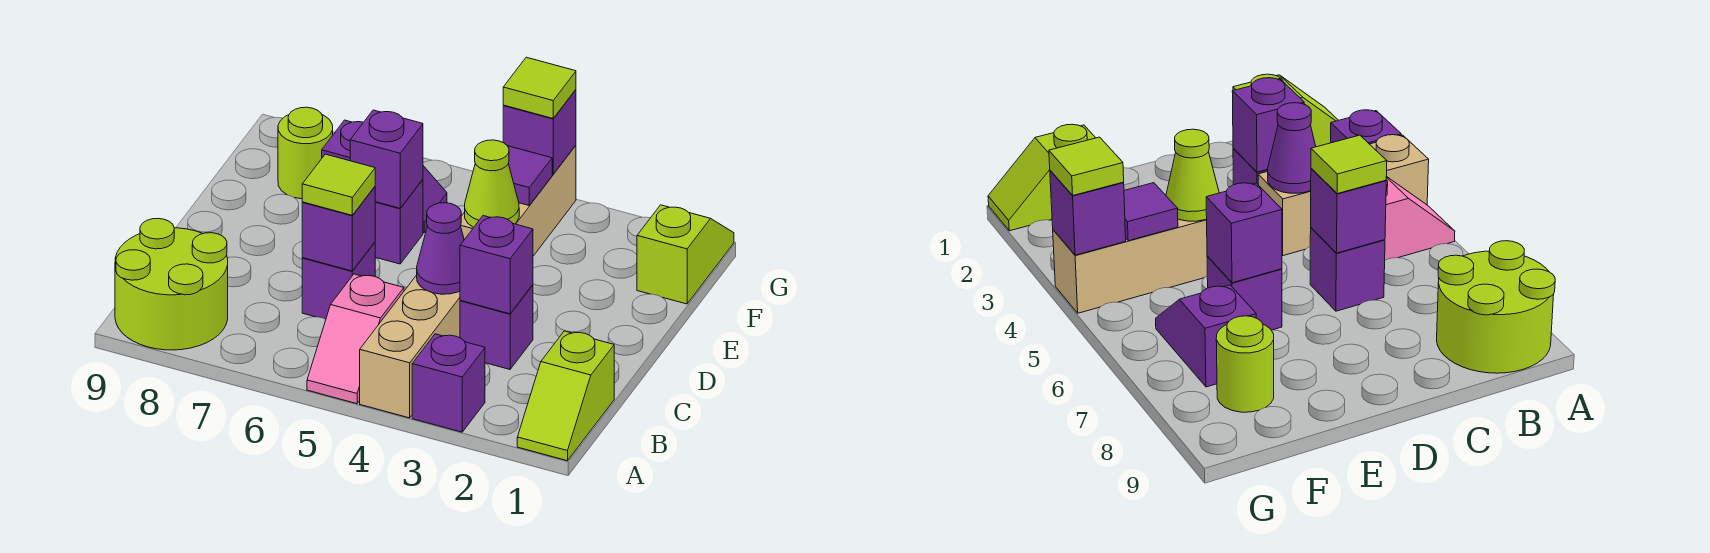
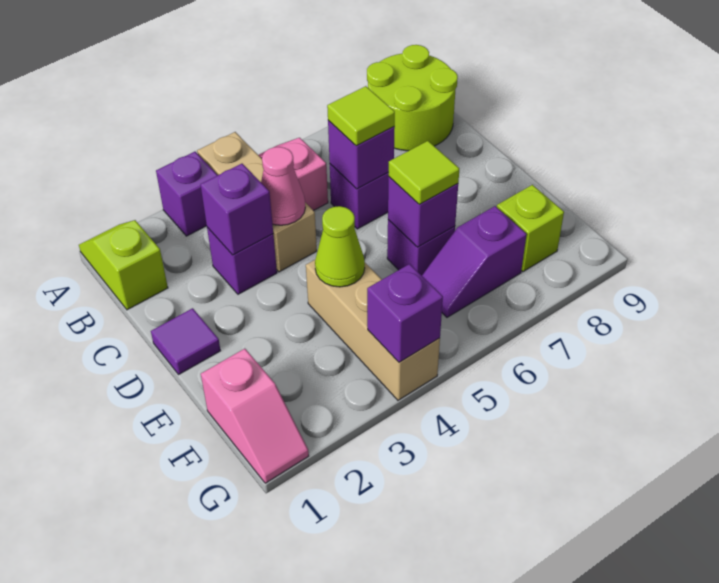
purple 1x1 cone [417,203,464,294] -> pink 1x1 cone [261,147,305,225]
lime 1x2 slope [637,205,734,304] -> pink 1x2 slope [201,349,309,483]
purple 1x1 tile [508,146,552,205] -> purple 1x1 tile moved to [151,308,220,375]
lime 1x1 round brick [278,107,333,199] -> lime 1x1 brick [497,185,564,272]
lime 1x1 tile [503,57,576,118] -> lime 1x1 tile moved to [388,141,459,205]

